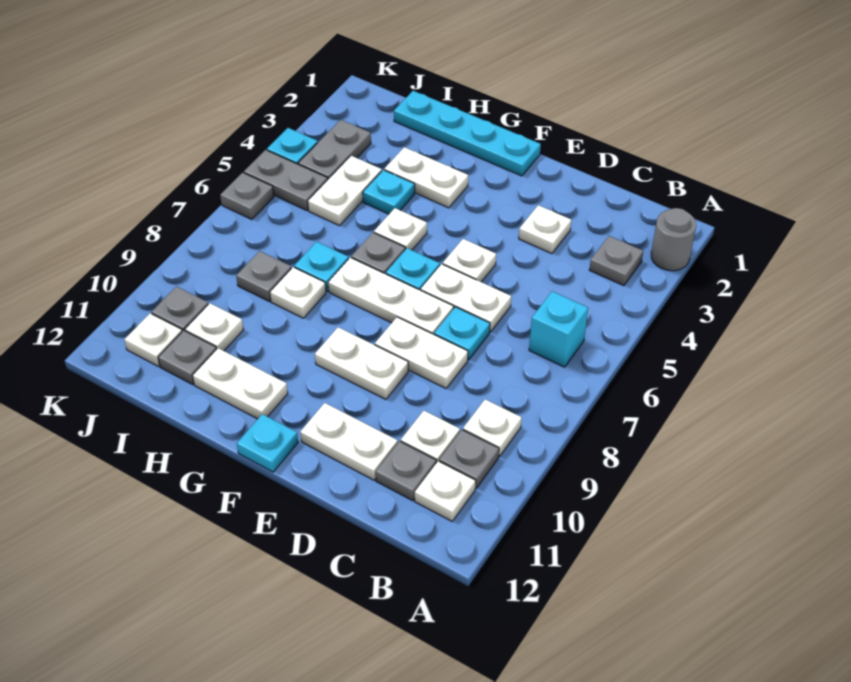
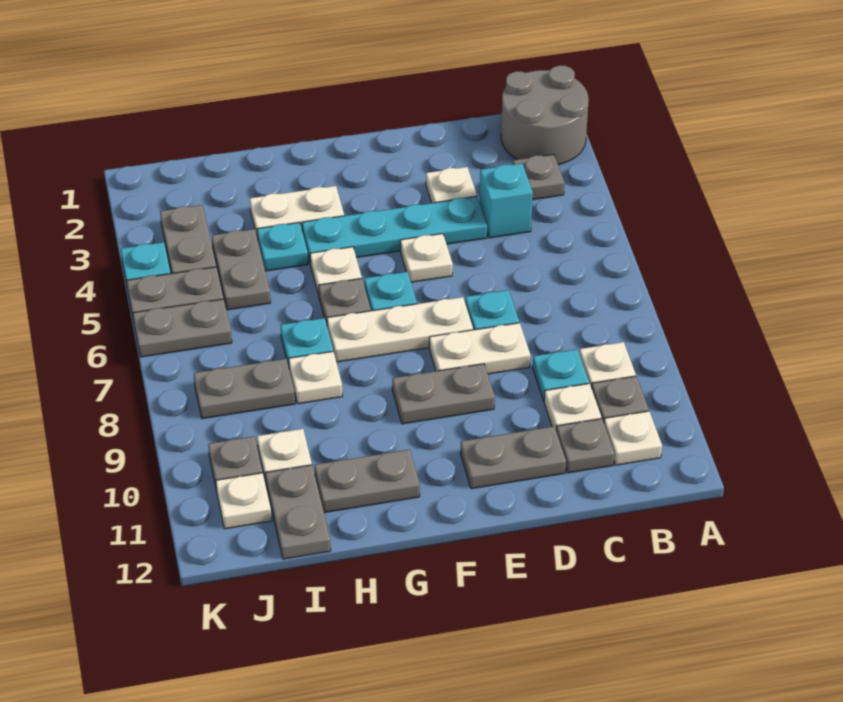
grey 1x1 round brick [651,208,696,271] -> grey 2x2 round brick [501,66,589,165]
cyan 1x1 brick [529,291,588,367] -> cyan 1x1 brick moved to [480,163,533,238]
white 1x2 plate [421,264,511,332] -> none
white 1x2 plate [300,403,398,480] -> grey 1x2 plate [460,426,566,489]
white 1x2 plate [315,327,408,399] -> grey 1x2 plate [392,364,495,424]
cyan 1x4 plate [394,91,541,176] -> cyan 1x4 plate moved to [302,197,487,264]
cyan 1x1 plate [237,414,298,472] -> cyan 1x1 plate moved to [533,349,589,401]
white 1x2 plate [193,348,288,419] -> grey 1x2 plate [315,449,420,513]
white 1x2 plate [308,156,382,226] -> grey 1x2 plate [212,229,271,310]
grey 1x1 plate [236,251,291,301] -> grey 1x2 plate [194,359,295,419]
grey 1x1 plate [158,330,216,384] -> grey 1x2 plate [265,465,331,559]
grey 1x1 plate [220,173,274,220] -> grey 1x2 plate [133,299,232,357]

